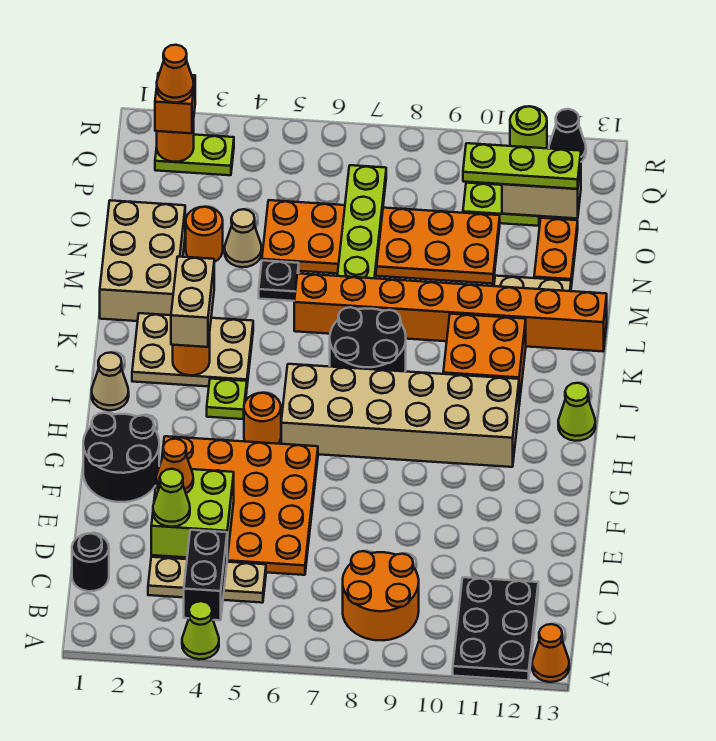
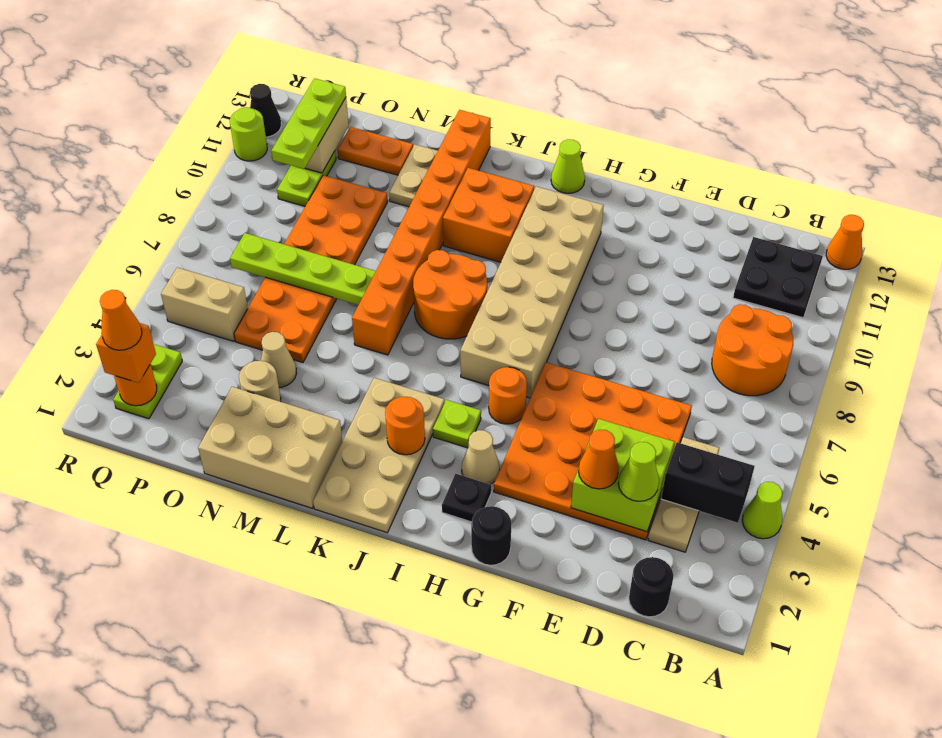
black 2x3 plate [453,577,538,681] -> black 2x2 plate [733,237,823,318]
black 2x2 round brick [83,413,159,502] -> black 1x1 round brick [471,506,511,565]
tan 1x1 cone [92,352,129,410] -> tan 1x1 cone moved to [462,430,500,484]
tan 2x3 plate [132,313,253,387] -> tan 2x4 plate [313,378,445,533]
tan 1x2 brick [171,257,214,347] -> tan 1x2 brick moved to [161,267,248,341]
black 2x2 round brick [330,307,406,371] -> orange 2x2 round brick [413,250,487,339]
black 1x1 plate [259,260,299,301] -> black 1x1 plate moved to [442,474,491,522]
orange 1x1 round brick [186,207,223,262] -> tan 1x1 round brick [239,361,281,402]

